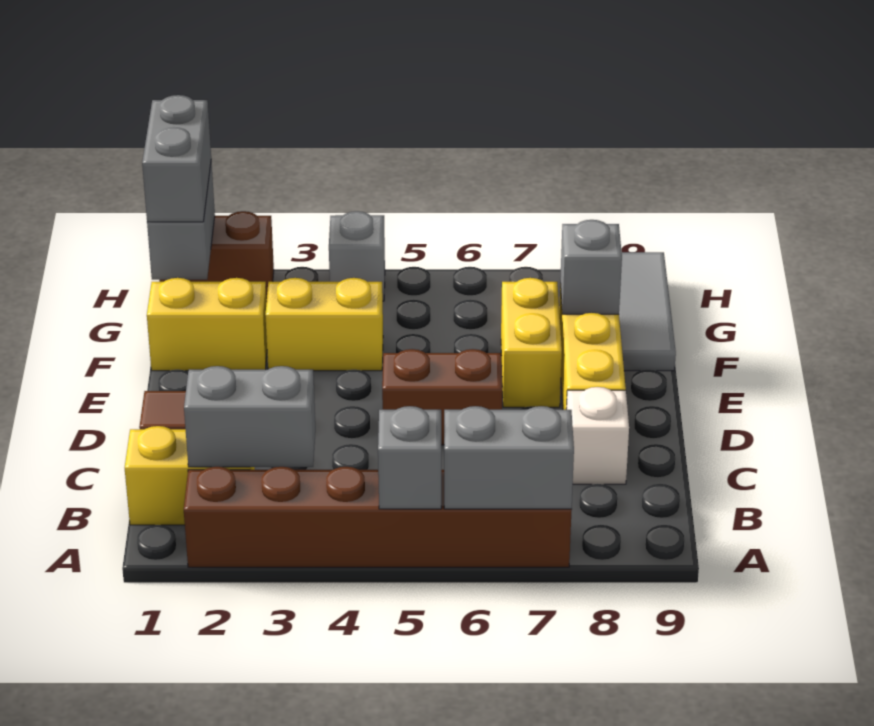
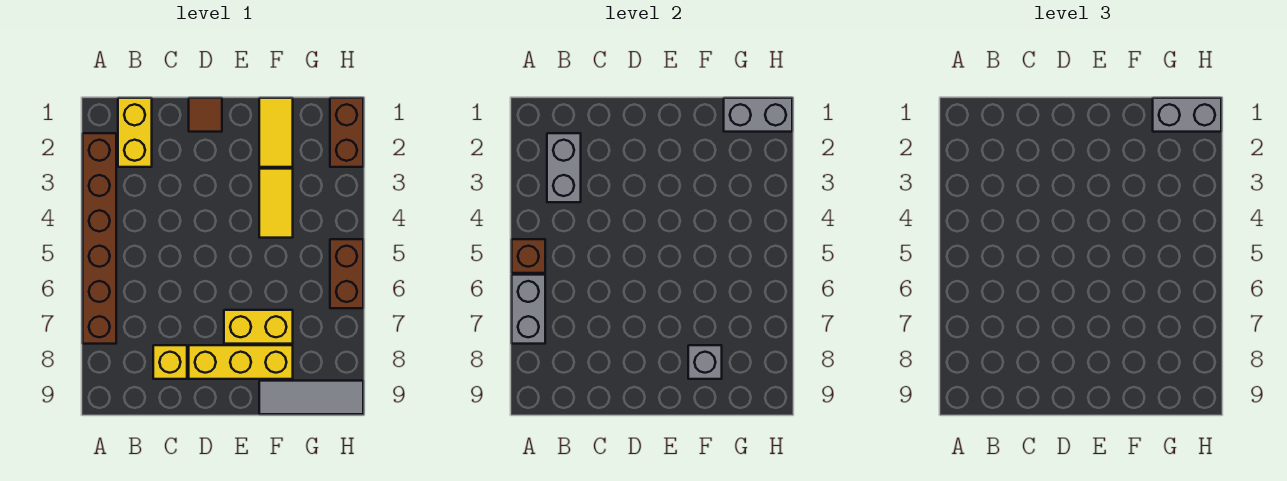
grey 1x1 brick [378,406,441,509] -> brown 1x1 brick [512,239,545,273]
white 1x1 brick [566,387,629,484] -> yellow 1x1 brick [153,345,187,379]
brown 1x2 brick [382,349,503,445] -> brown 1x2 brick moved to [330,239,363,308]
yellow 1x2 brick [147,278,267,371] -> yellow 1x2 tile [259,98,293,167]
yellow 1x2 brick [265,278,383,371] -> yellow 1x2 tile [259,169,293,238]
grey 1x1 brick [329,211,385,301] -> none

